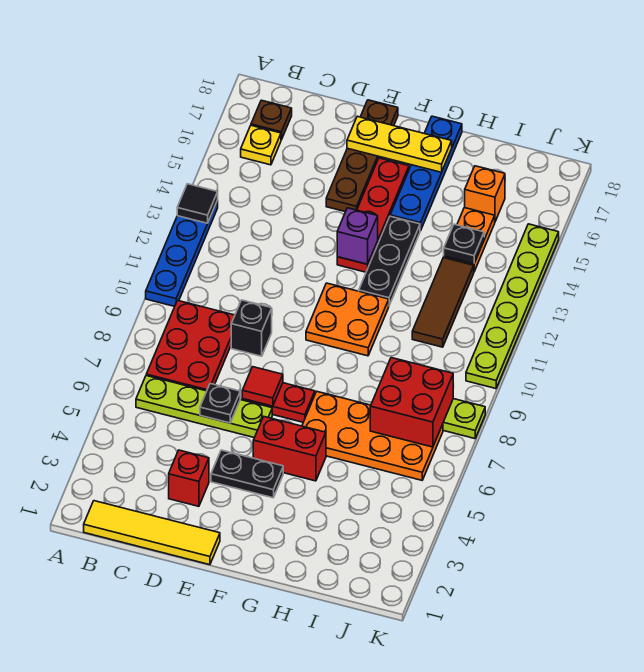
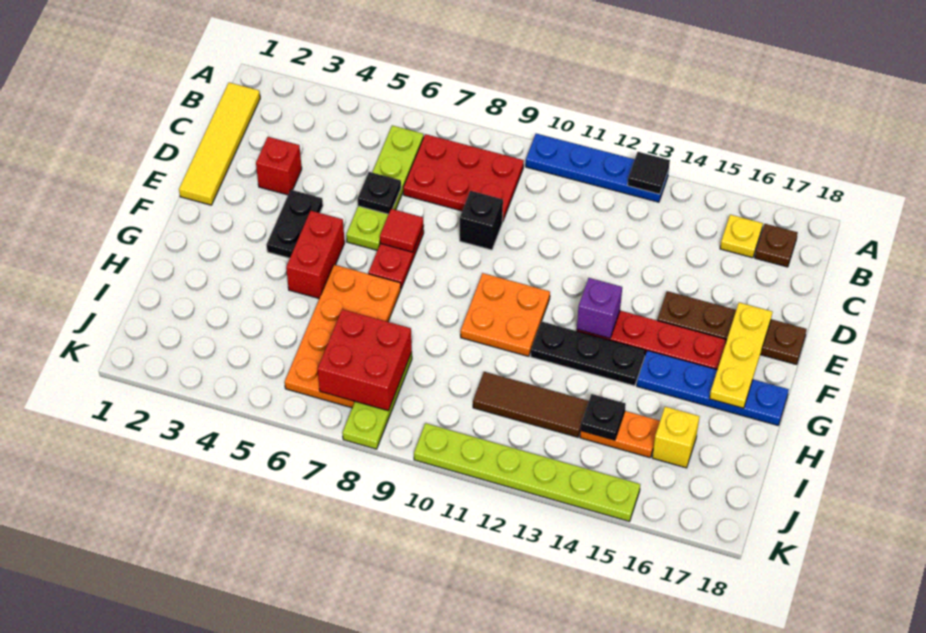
orange 1x1 brick [465,166,505,221] -> yellow 1x1 brick [652,407,700,468]

